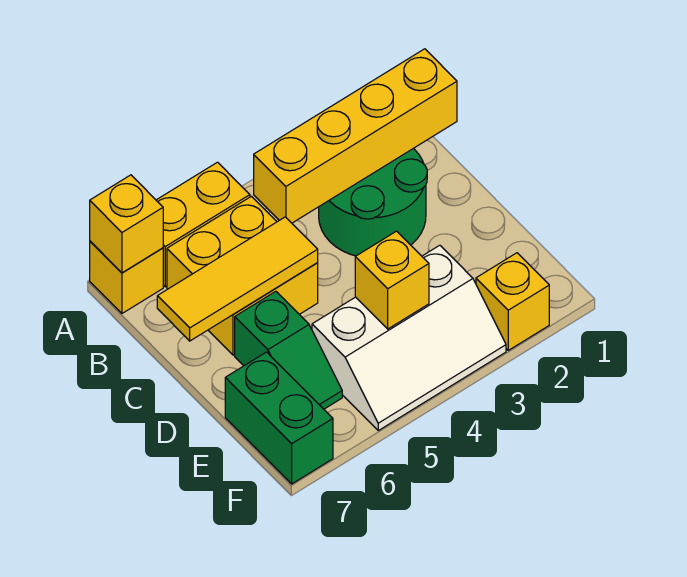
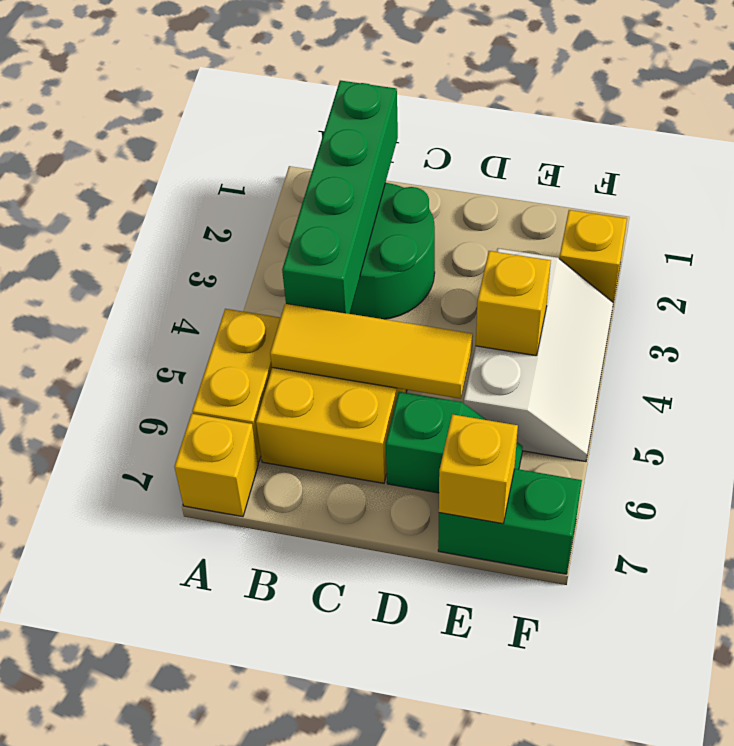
yellow 1x1 brick [90,175,163,273] -> yellow 1x1 brick moved to [439,414,518,524]
yellow 1x4 brick [254,49,457,223] -> green 1x4 brick [282,81,398,314]
yellow 1x3 tile [157,217,318,341] -> yellow 1x3 tile turned to [270,304,473,399]

